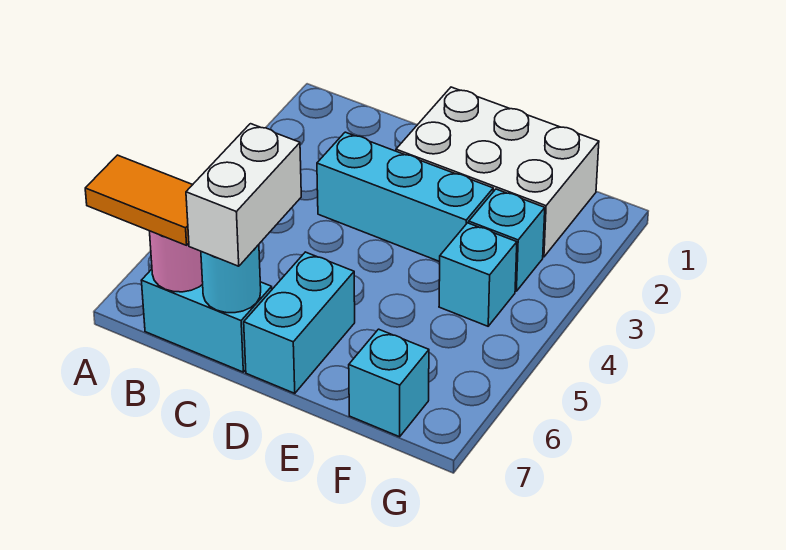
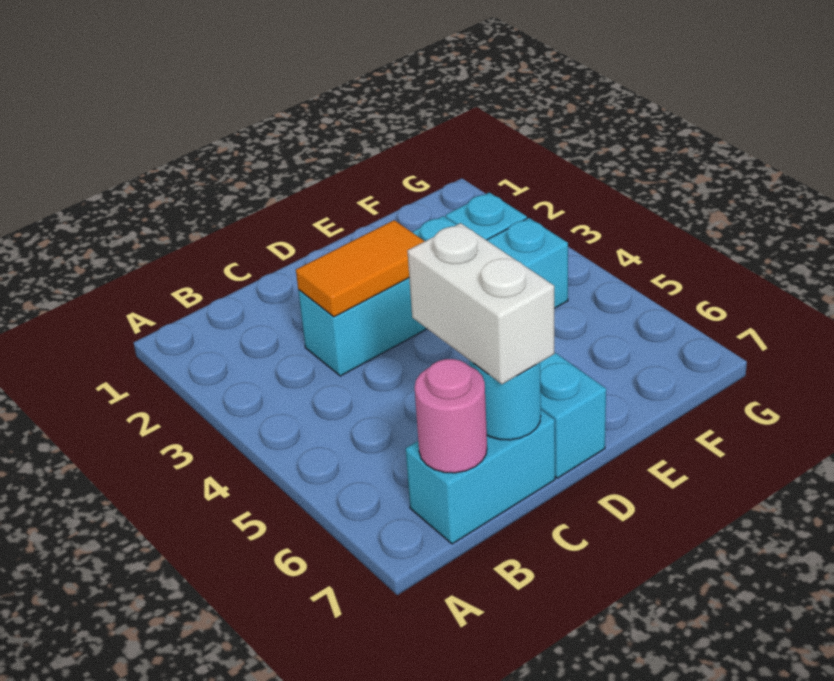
orange 1x2 tile [85,155,192,245] -> orange 1x2 tile moved to [296,220,425,317]
white 2x3 brick [396,87,599,257] -> none
cyan 1x1 brick [349,329,429,437] -> none

